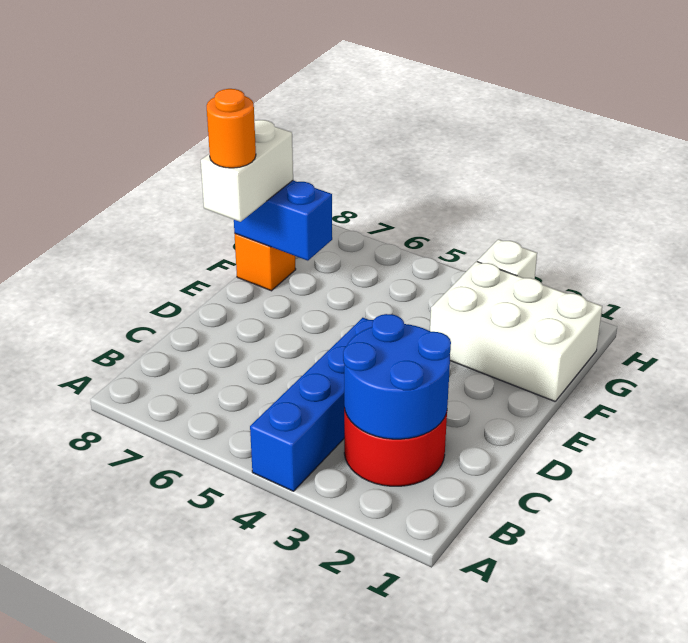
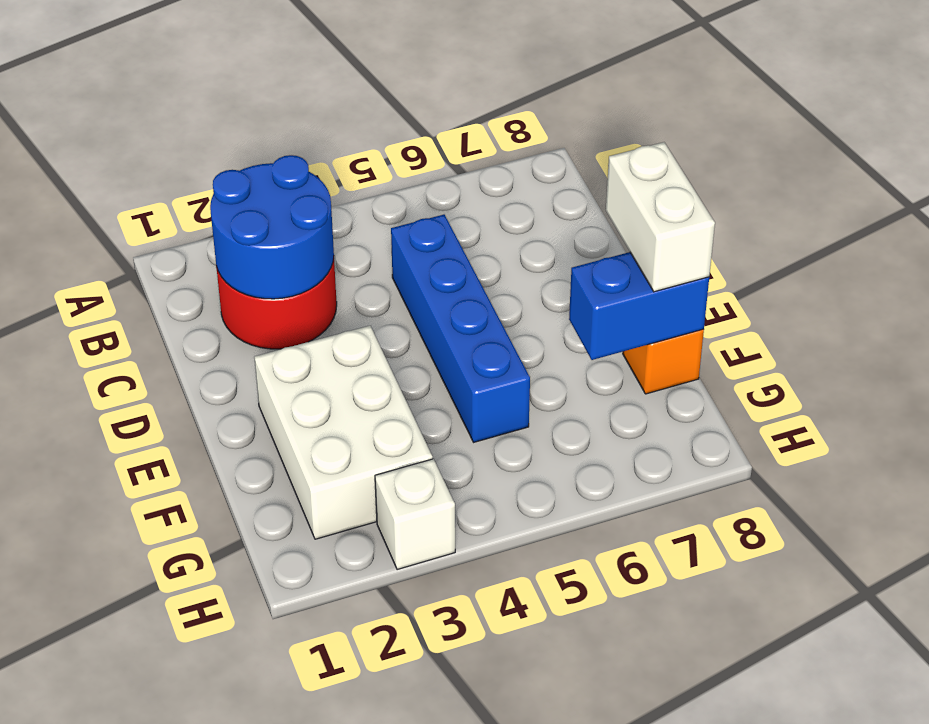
blue 1x4 brick [250,318,373,491] -> blue 1x4 brick moved to [391,215,530,442]
orange 1x1 round brick [207,89,256,168] -> none
white 2x3 brick [430,261,602,401] -> white 2x3 brick turned to [254,326,433,539]

